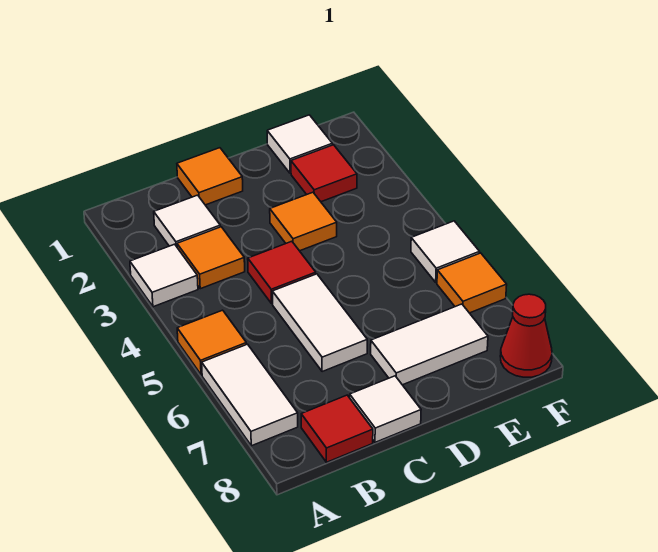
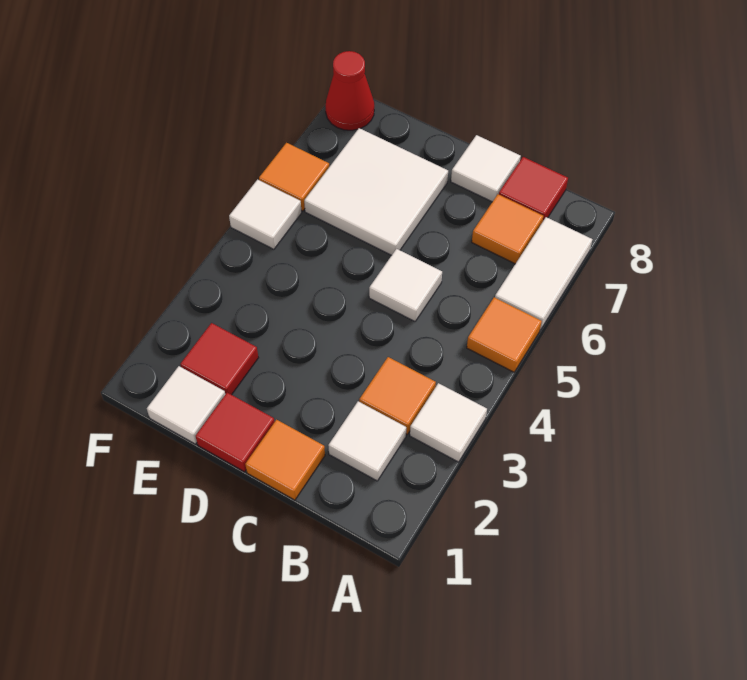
red 1x1 tile [248,241,316,303] -> red 1x1 tile moved to [196,393,275,472]
white 1x2 tile [272,274,367,372] -> white 1x1 tile [369,249,442,321]
orange 1x1 tile [270,192,337,251] -> orange 1x1 tile moved to [472,194,543,264]
white 1x2 tile [371,304,488,385] -> white 2x2 tile [304,128,448,255]

